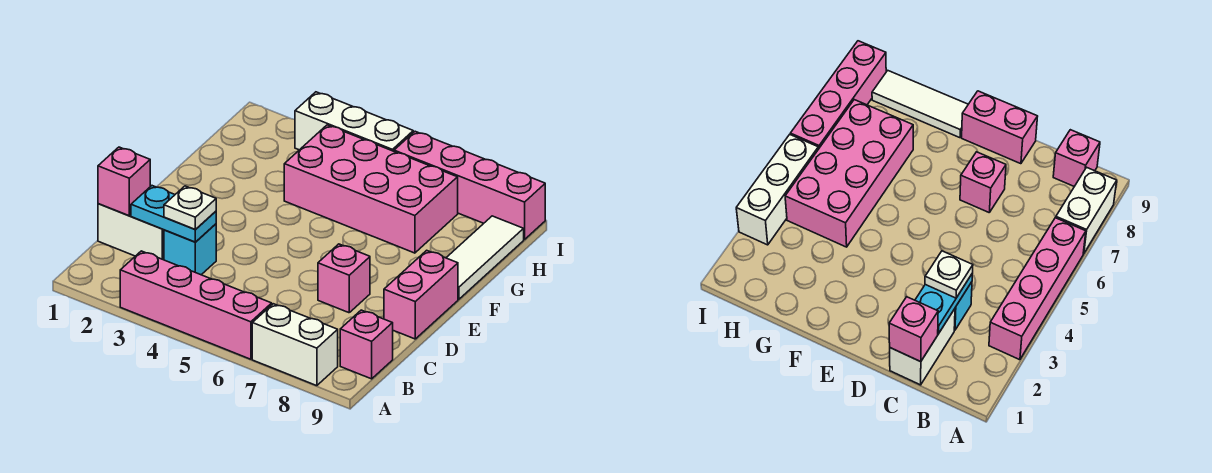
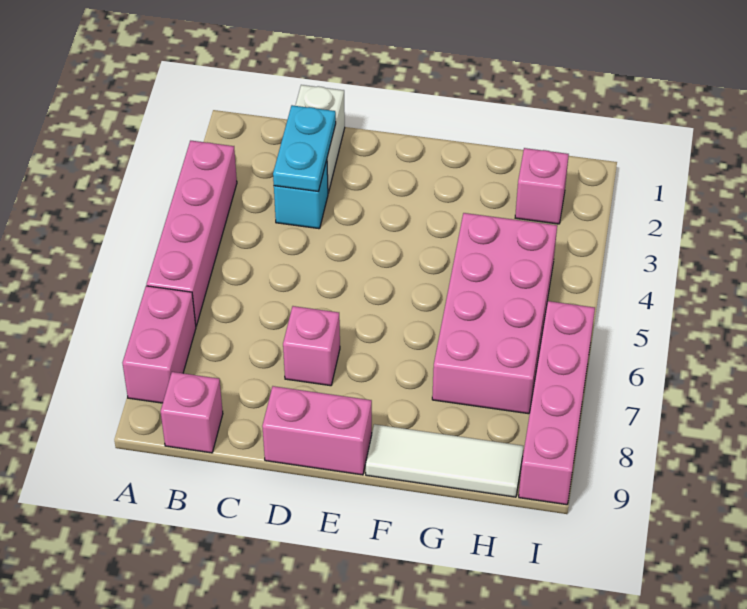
white 1x2 brick [252,304,338,386] -> pink 1x2 brick [123,286,196,403]
pink 1x1 brick [98,147,150,216] -> pink 1x1 brick moved to [515,148,569,224]
white 1x1 plate [164,186,216,230] -> none
white 1x3 brick [295,92,413,151] -> none

